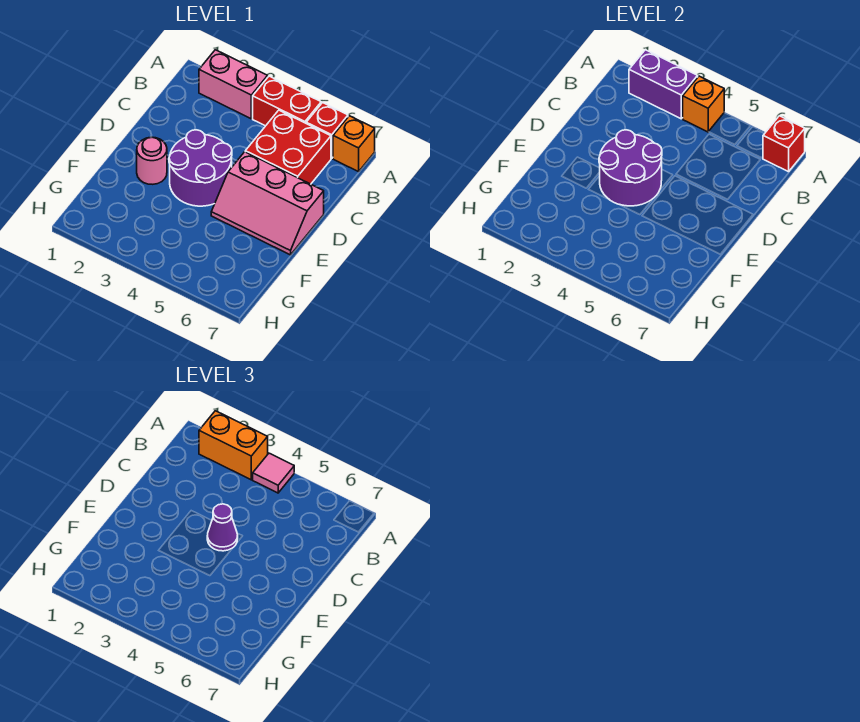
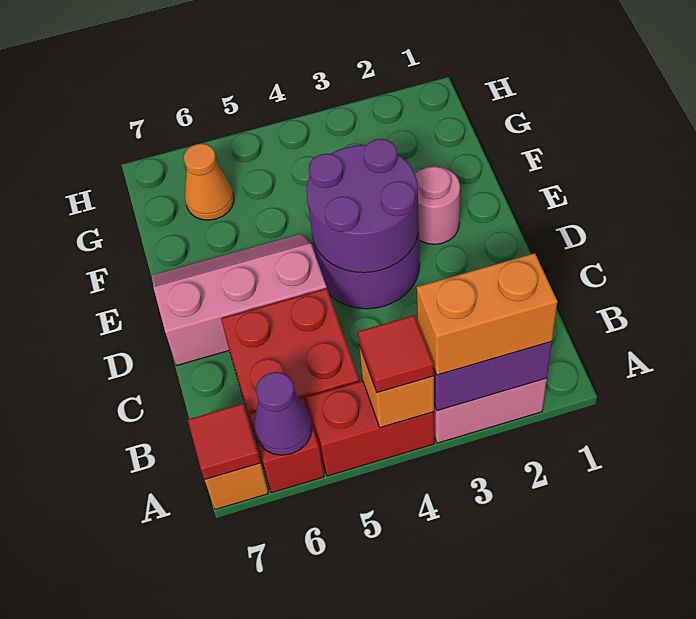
pink 1x1 tile [253,453,294,493] -> red 1x1 tile [358,315,434,393]
red 1x1 brick [763,116,805,172] -> red 1x1 tile [188,404,260,480]
purple 1x1 cone [207,504,238,551] -> purple 1x1 cone moved to [254,372,312,455]
none -> orange 1x1 cone [184,144,234,220]

